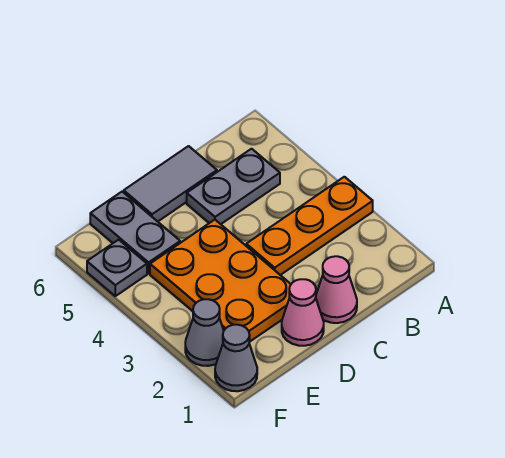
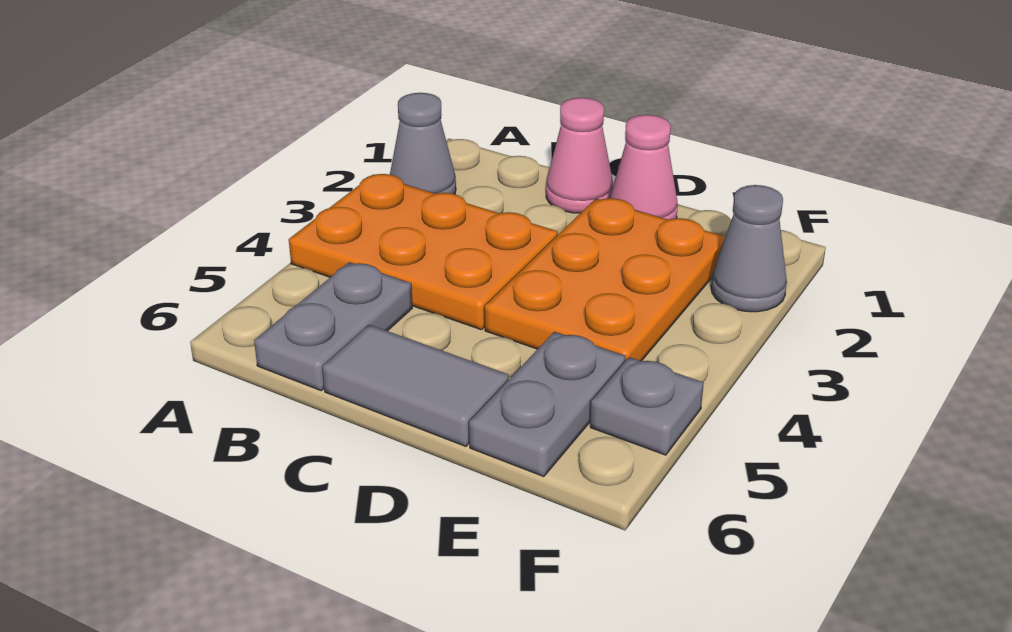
orange 1x3 plate [246,177,373,275] -> orange 2x3 plate [289,174,558,330]
grey 1x2 plate [187,149,280,224] -> grey 1x2 plate turned to [254,262,412,390]
grey 1x1 cone [215,325,257,391] -> grey 1x1 cone moved to [390,93,456,194]

